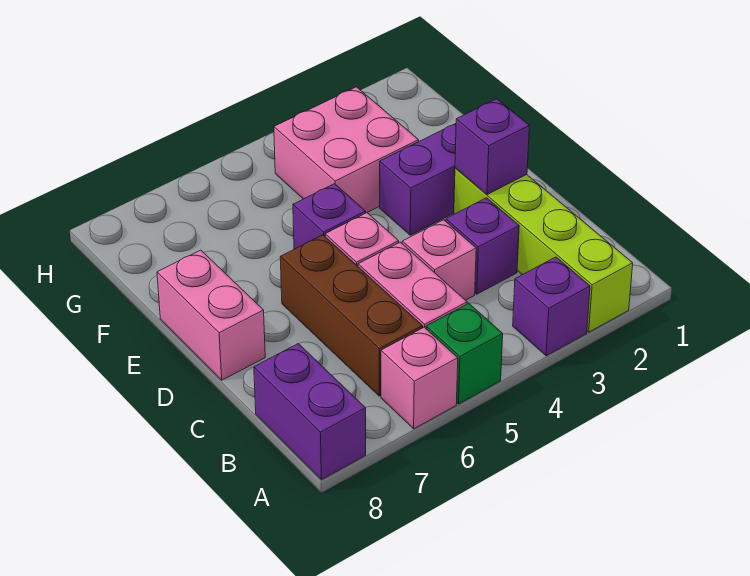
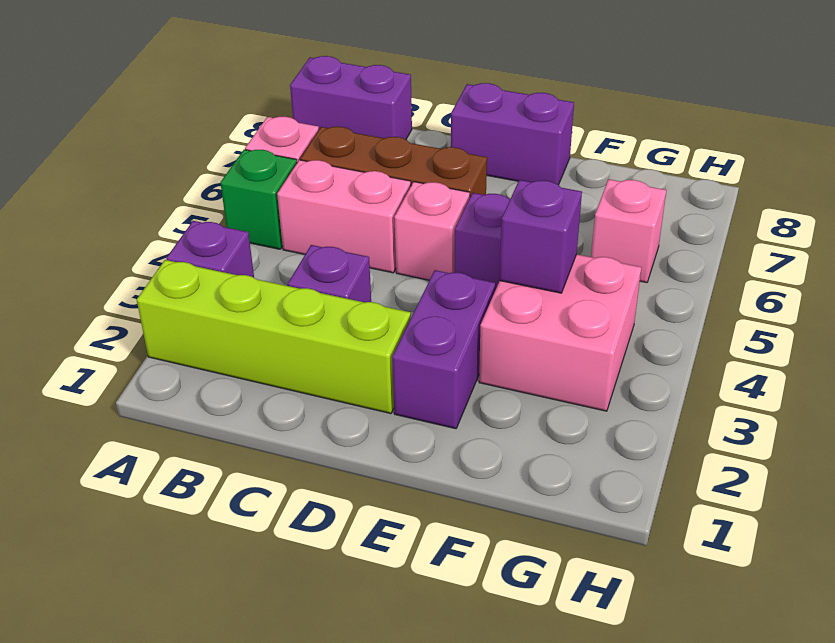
pink 1x1 brick [402,220,476,300] -> pink 1x1 brick moved to [591,179,666,283]
purple 1x1 brick [455,99,529,195] -> purple 1x1 brick moved to [499,180,582,293]
pink 1x2 brick [157,250,265,380] -> purple 1x2 brick [451,83,574,185]

